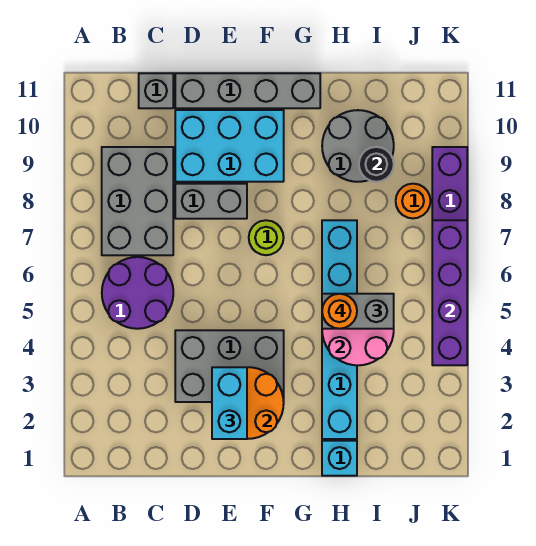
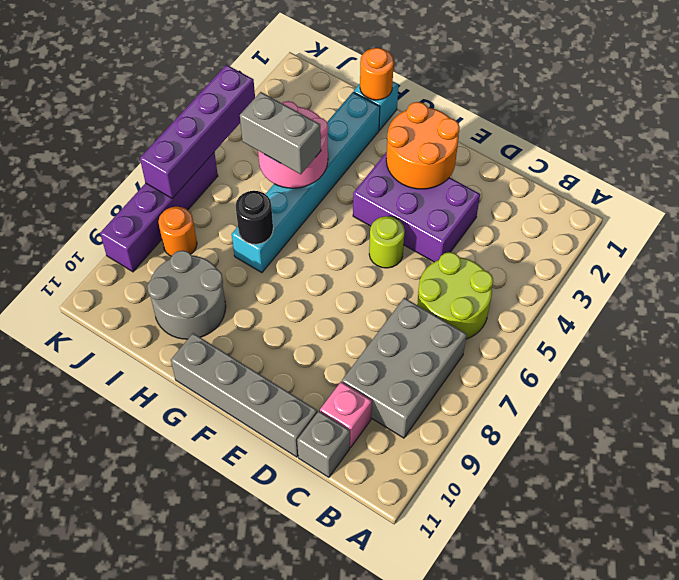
purple 2x2 round brick [102,257,173,329] -> lime 2x2 round brick [417,252,493,339]
none -> pink 1x1 brick [320,382,372,447]
grey 2x3 brick [175,330,284,402] -> purple 2x3 brick [353,152,480,262]
grey 1x2 brick [175,184,247,219] -> none
cyan 2x3 brick [175,110,284,182] -> none
cyan 1x2 brick [212,367,247,439] -> none
lime 1x1 round brick [249,220,284,255] -> lime 1x1 round brick moved to [369,216,405,268]
orange 1x1 round brick [322,294,357,329] -> orange 1x1 round brick moved to [360,48,394,100]
black 1x1 round brick [359,147,394,182] -> black 1x1 round brick moved to [236,191,273,244]

